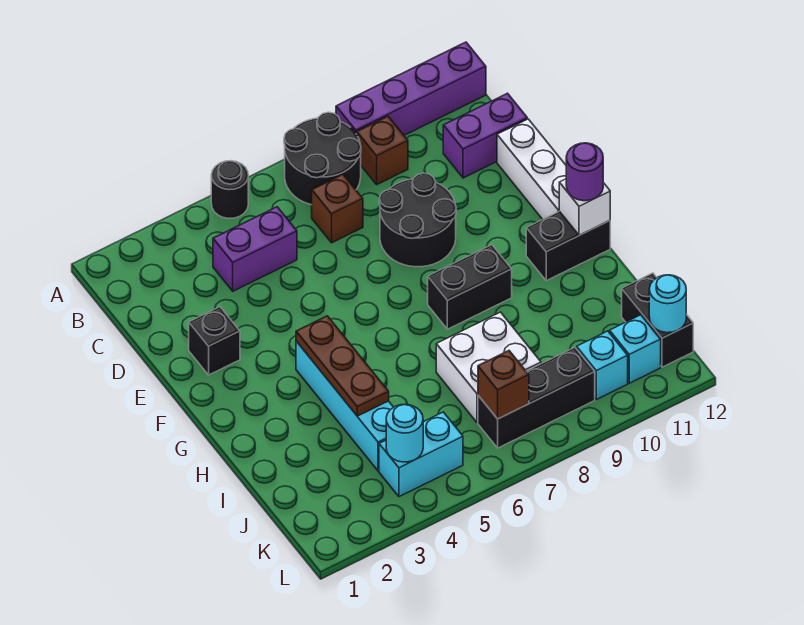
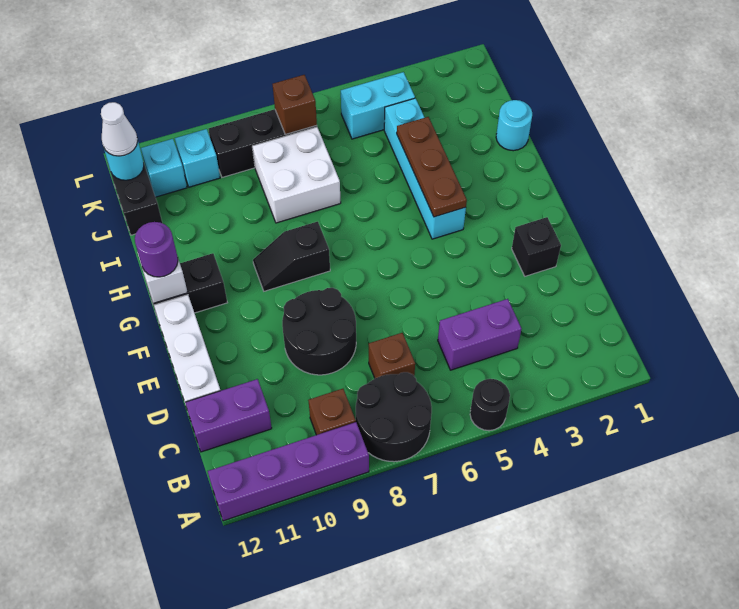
black 1x2 brick [428,245,512,329] -> black 1x2 slope [253,222,330,291]
cyan 1x1 round brick [386,404,423,462] -> cyan 1x1 round brick moved to [496,100,532,151]
none -> white 1x1 cone [101,102,138,156]

